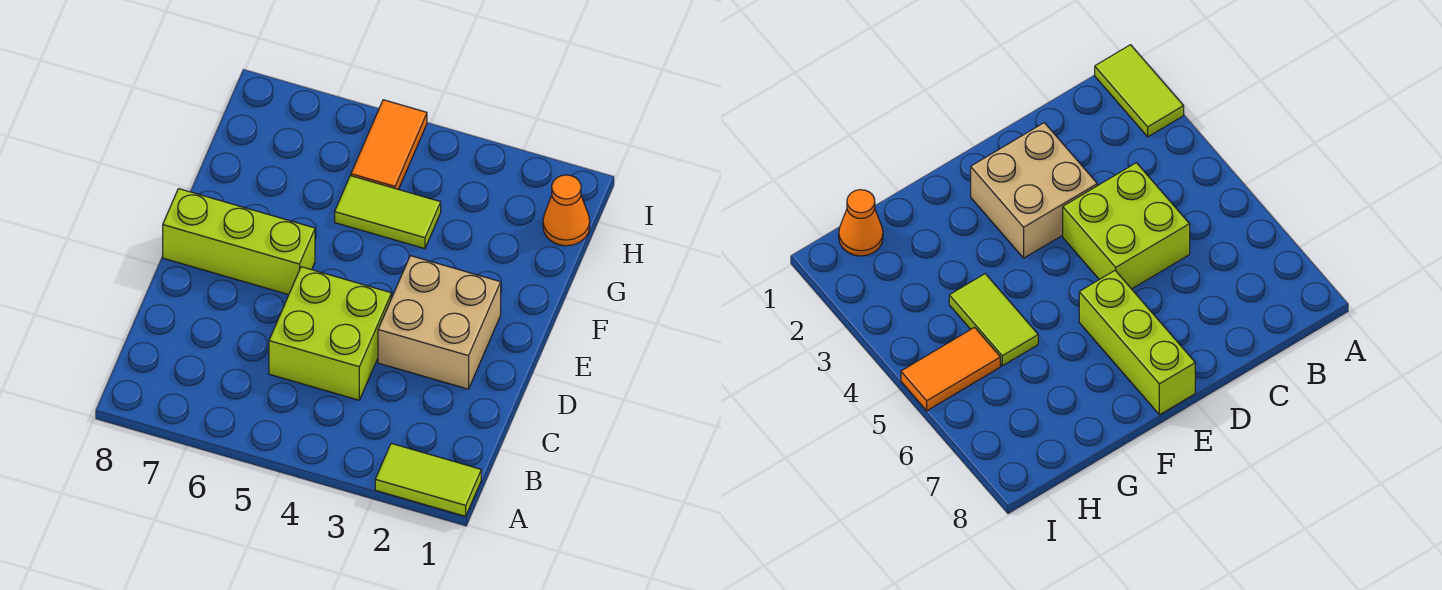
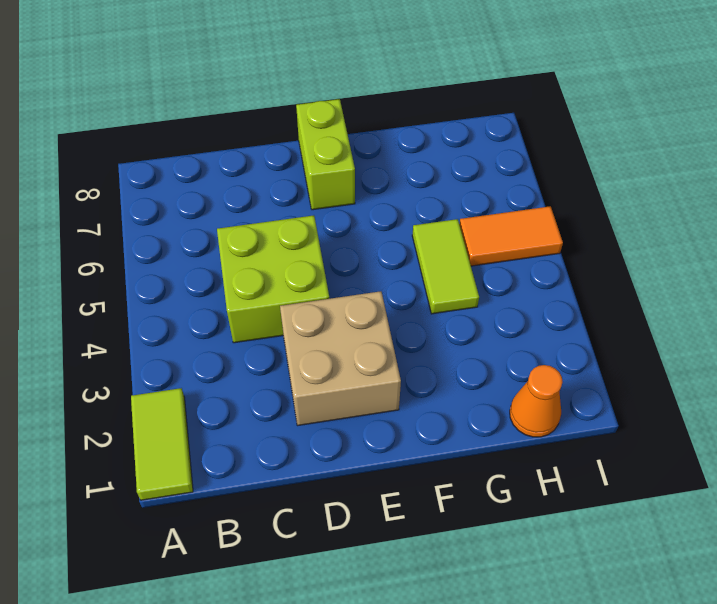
lime 1x3 brick [163,189,315,295] -> lime 1x2 brick [296,99,355,210]

